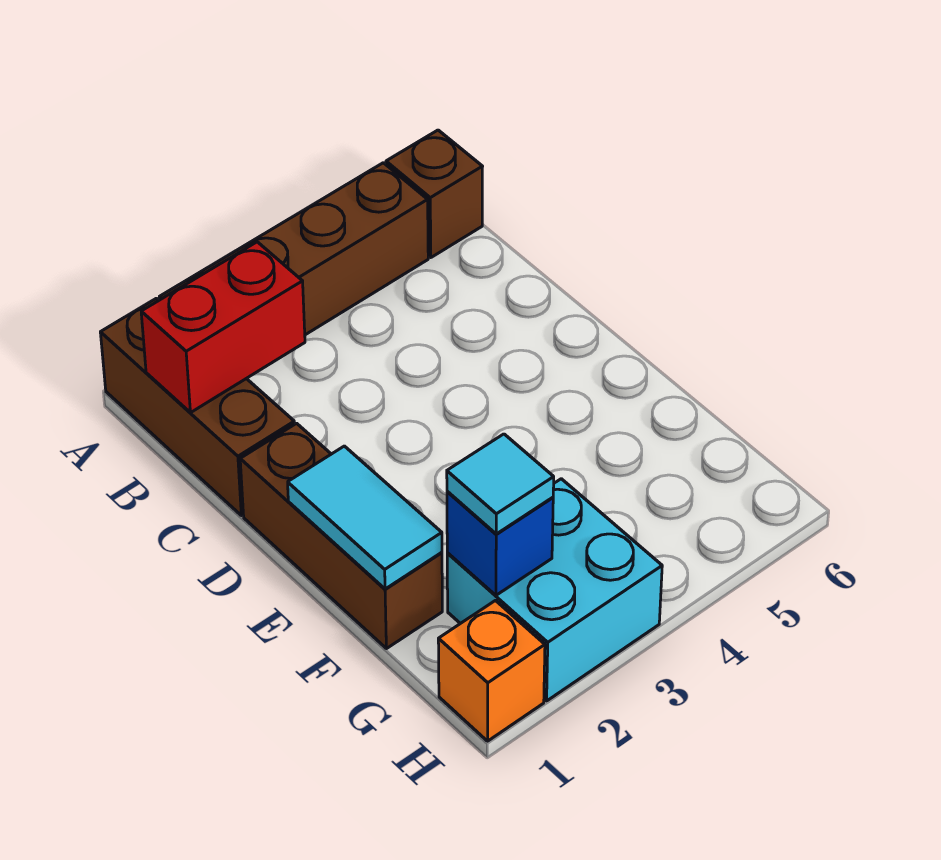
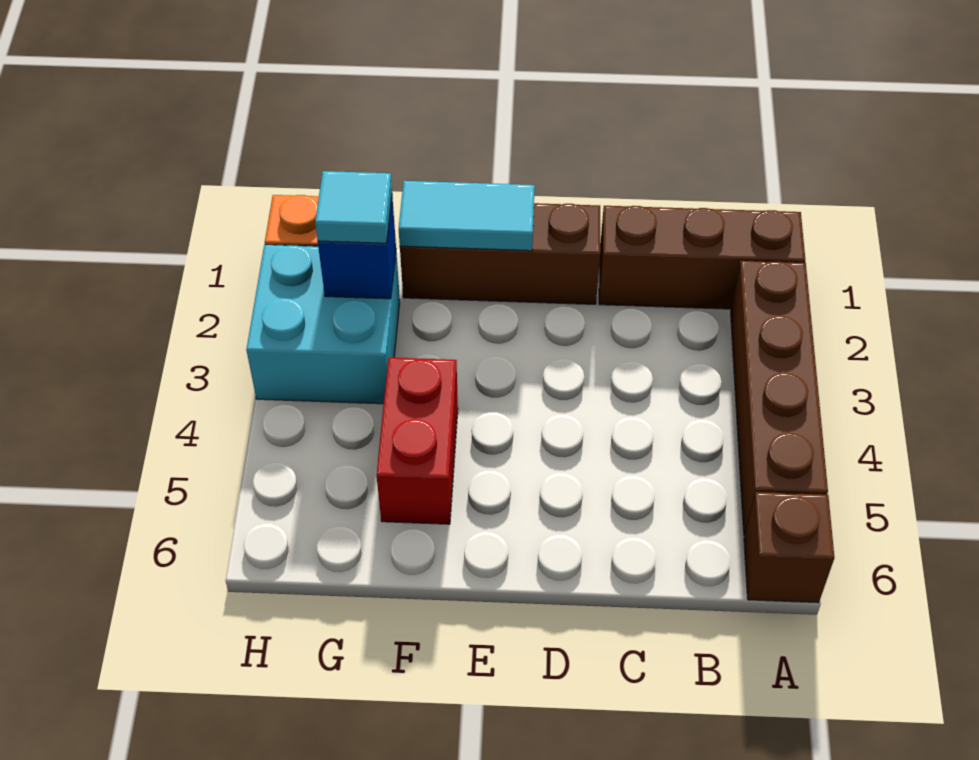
red 1x2 brick [141,242,305,413] -> red 1x2 brick moved to [376,358,458,524]

